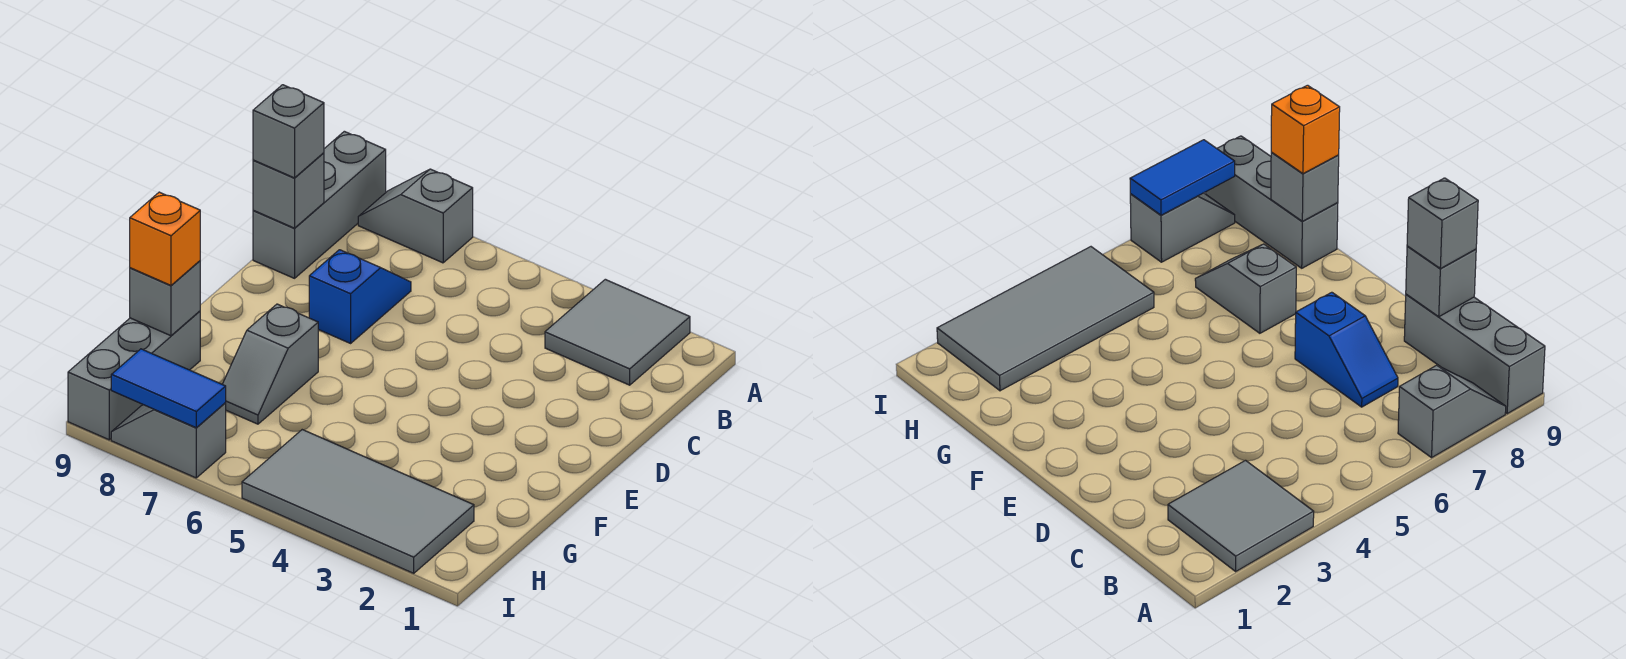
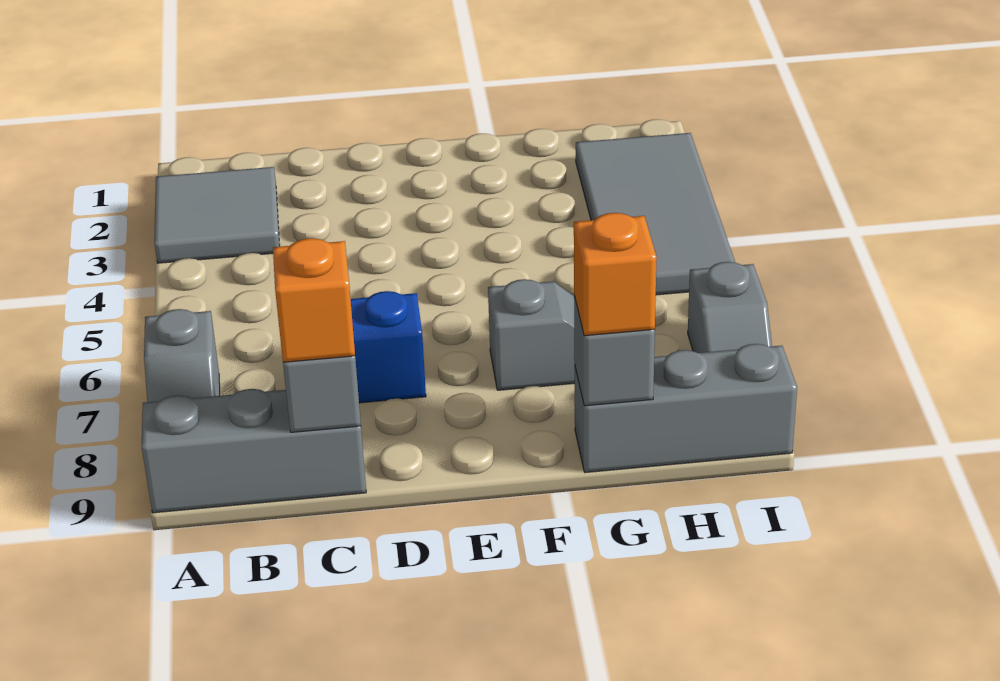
grey 1x1 brick [253,85,324,178] -> orange 1x1 brick [273,238,355,362]
blue 1x2 tile [111,349,226,428] -> none

